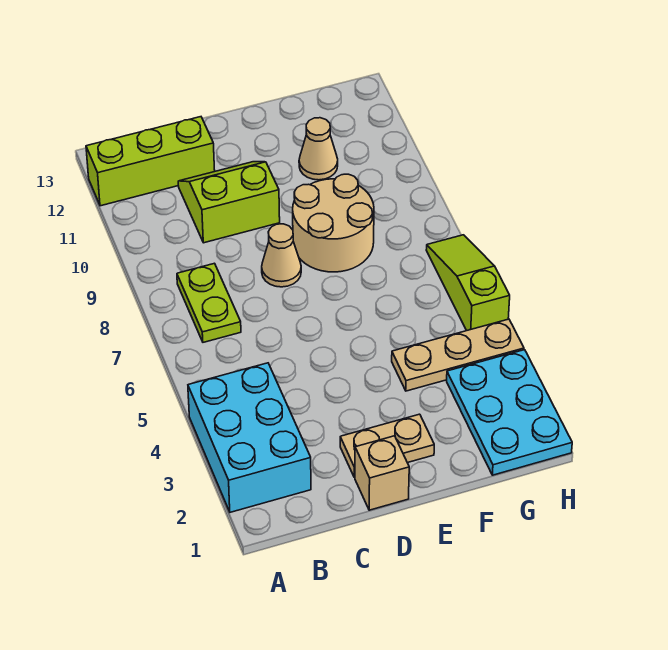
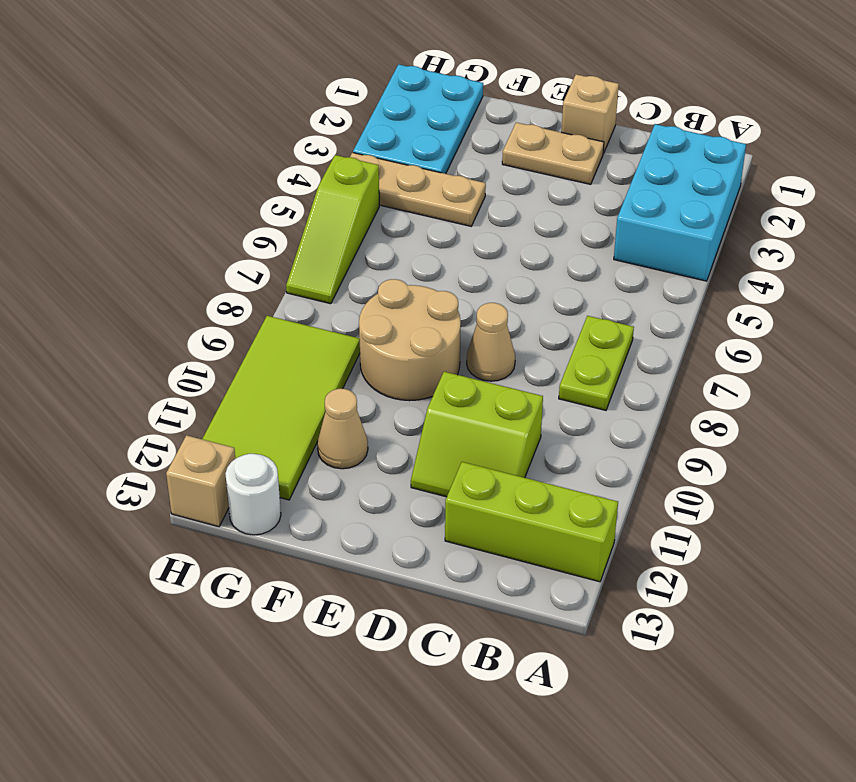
none -> lime 2x4 tile [202,316,360,500]
none -> white 1x1 round brick [225,454,281,535]
none -> tan 1x1 brick [166,435,235,527]

